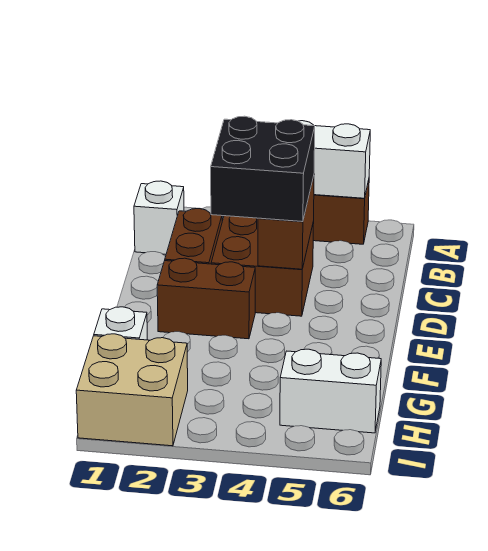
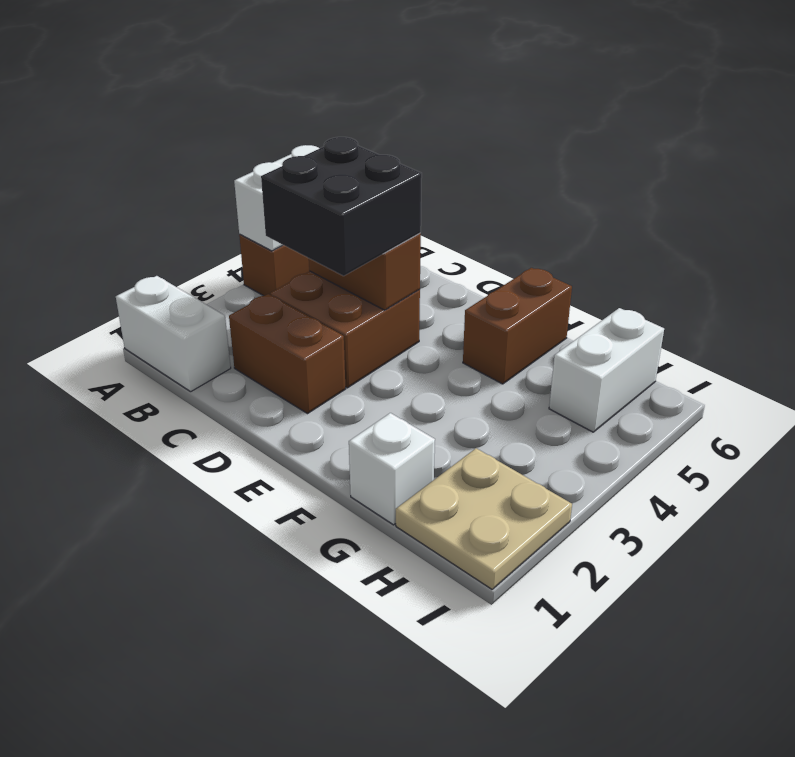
white 1x1 brick [134,181,184,254] -> white 1x2 brick [116,276,231,392]
brown 1x2 brick [157,258,255,339] -> brown 1x2 brick moved to [463,268,572,384]
tan 2x2 brick [76,334,188,446] -> tan 2x2 plate [396,448,572,589]

